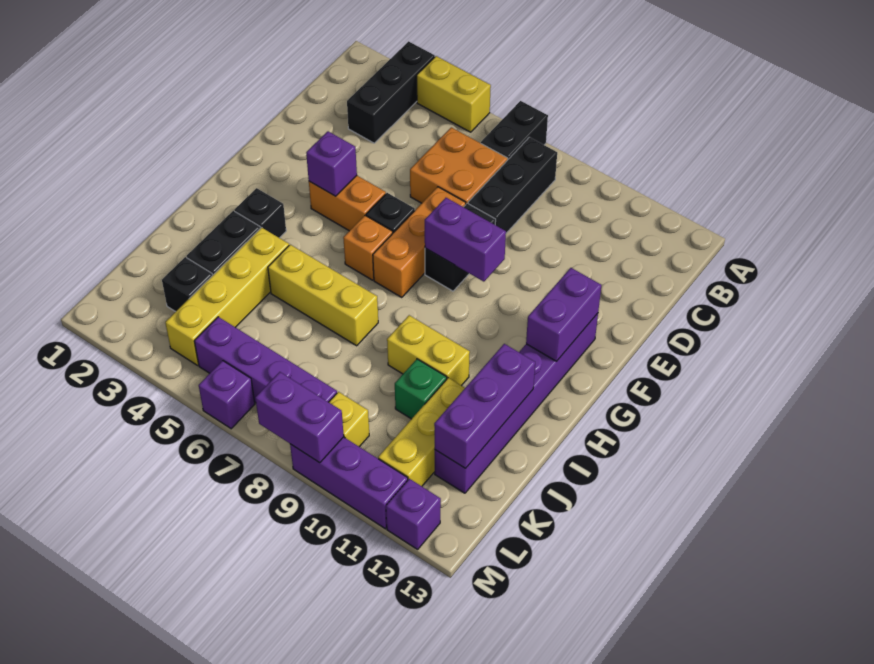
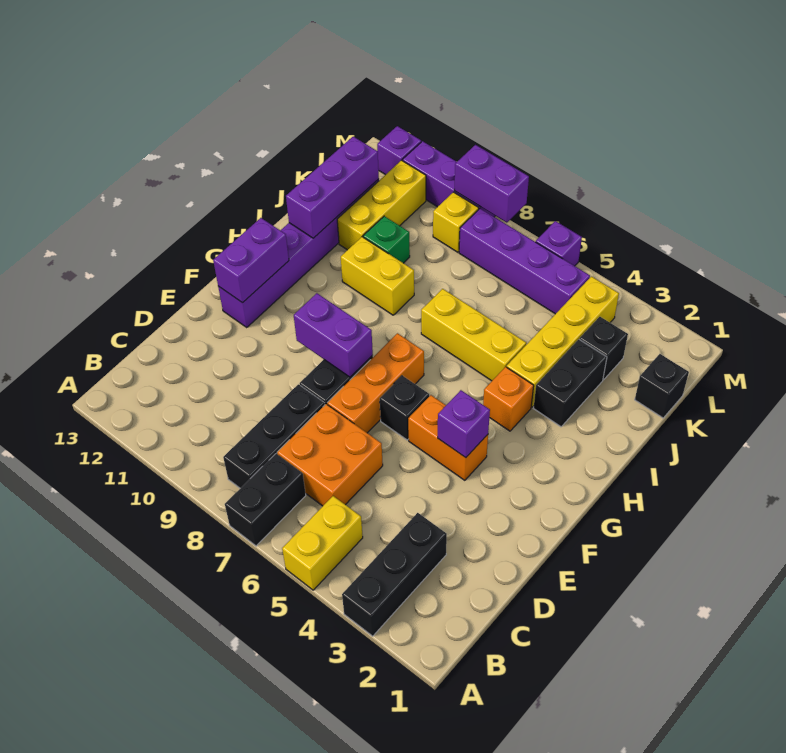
yellow 1x2 brick [417,56,491,132] -> yellow 1x2 brick turned to [282,496,363,590]
orange 1x1 brick [343,216,393,280] -> orange 1x1 brick moved to [483,367,534,431]
black 1x1 brick [235,188,286,238] -> black 1x1 brick moved to [635,354,689,418]

